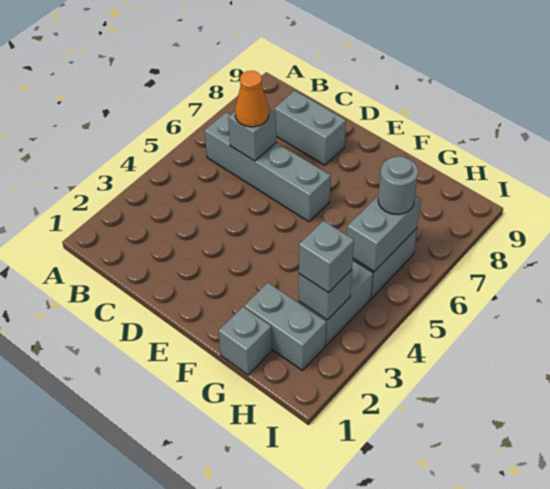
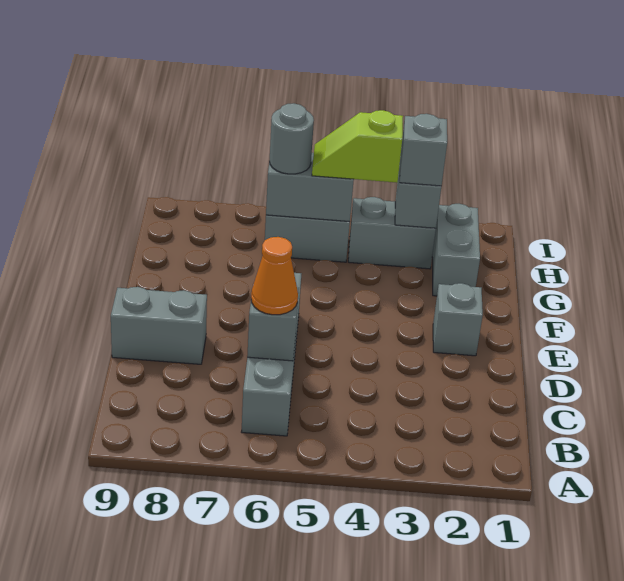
grey 1x2 brick [275,91,346,165] -> grey 1x2 brick turned to [111,287,207,364]
grey 1x1 brick [219,307,272,375] -> grey 1x1 brick moved to [433,283,483,356]
none -> lime 1x2 slope [312,110,403,183]

